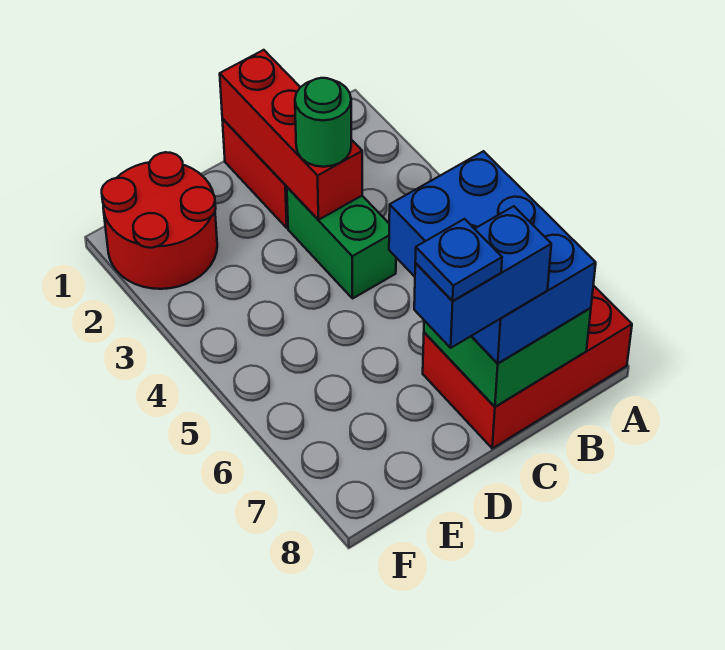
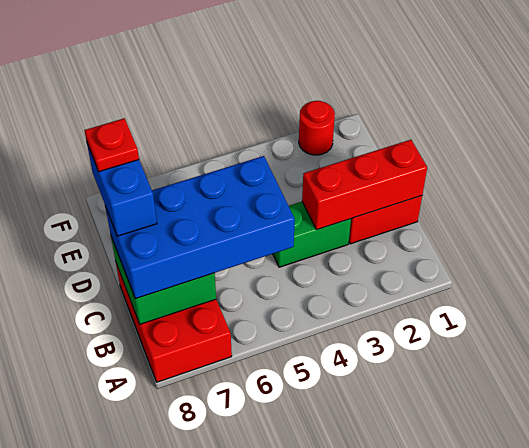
blue 2x3 brick [389,151,596,363] -> blue 2x4 brick [105,156,295,299]
green 1x1 round brick [295,78,351,167] -> none
blue 1x1 plate [415,219,502,301] -> red 1x1 plate [84,118,139,172]
red 2x2 round brick [102,152,217,289] -> red 1x1 round brick [299,101,335,155]

